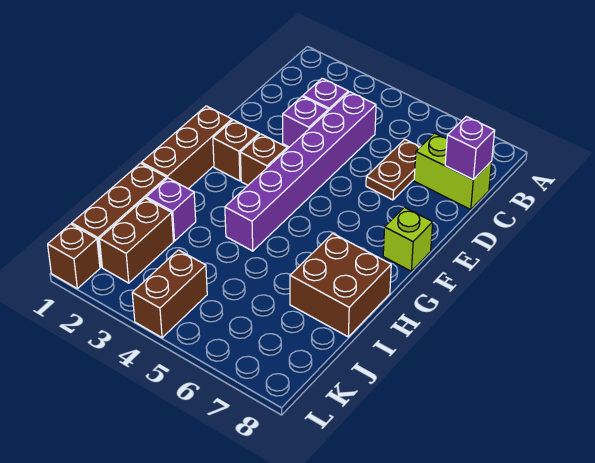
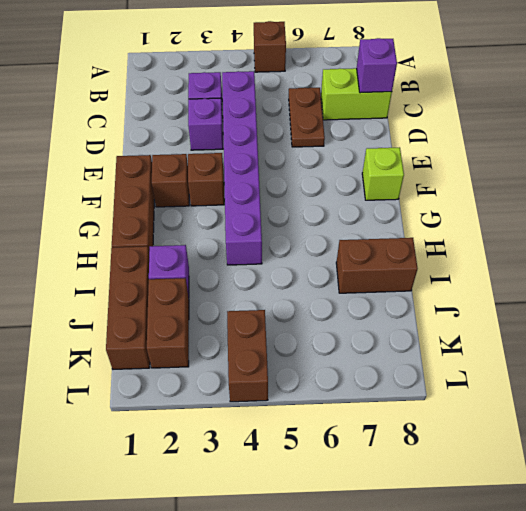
brown 2x2 brick [290,233,391,337] -> brown 1x2 brick [336,238,418,293]
brown 1x1 brick [48,224,100,288] -> brown 1x1 brick moved to [254,21,286,72]

